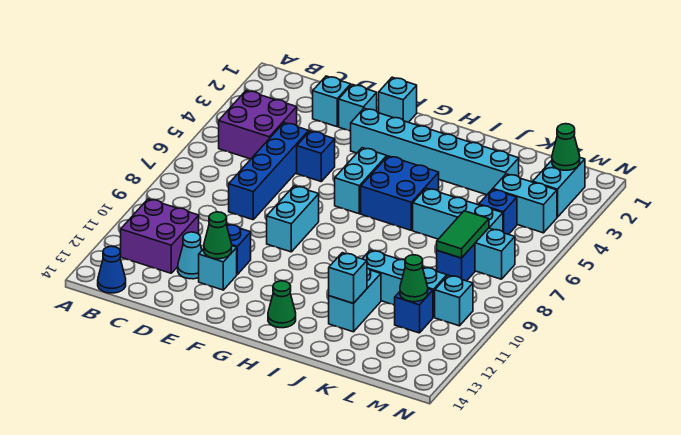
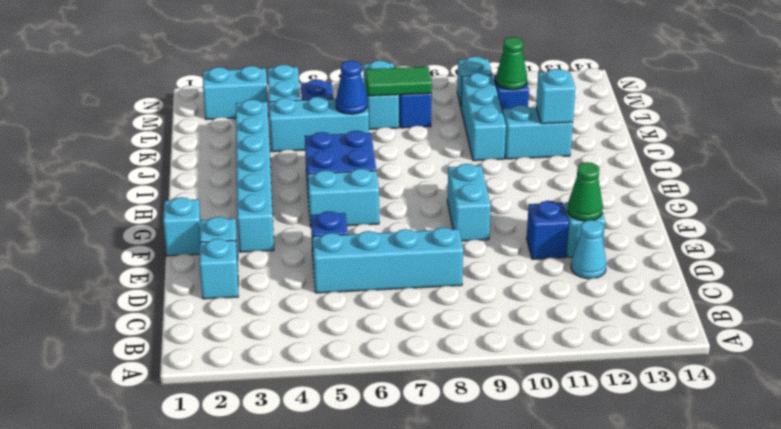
purple 2x2 brick [219,91,297,159] -> none
purple 2x2 brick [121,199,199,273] -> none
blue 1x1 cone [98,246,126,293] -> blue 1x1 cone moved to [336,61,367,114]
blue 1x4 brick [229,123,309,220] -> cyan 1x4 brick [312,227,463,293]
cyan 1x2 brick [267,186,319,252] -> cyan 1x2 brick turned to [447,164,491,241]
green 1x1 cone [268,281,296,328] -> none
cyan 1x3 brick [413,188,503,239] -> cyan 1x3 brick turned to [269,97,369,152]
green 1x1 cone [552,124,580,170] -> none

